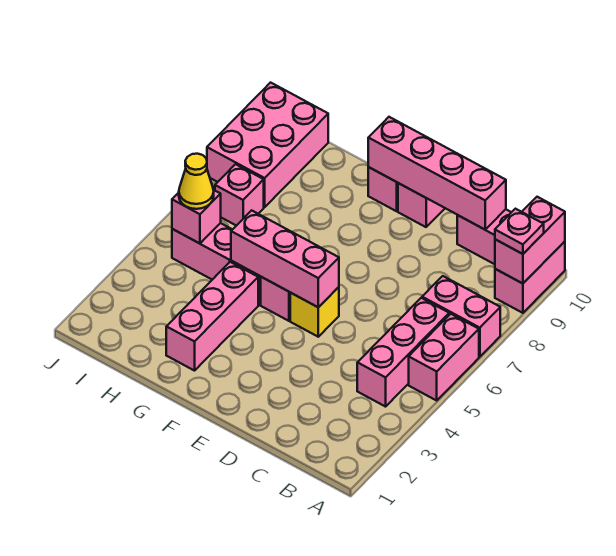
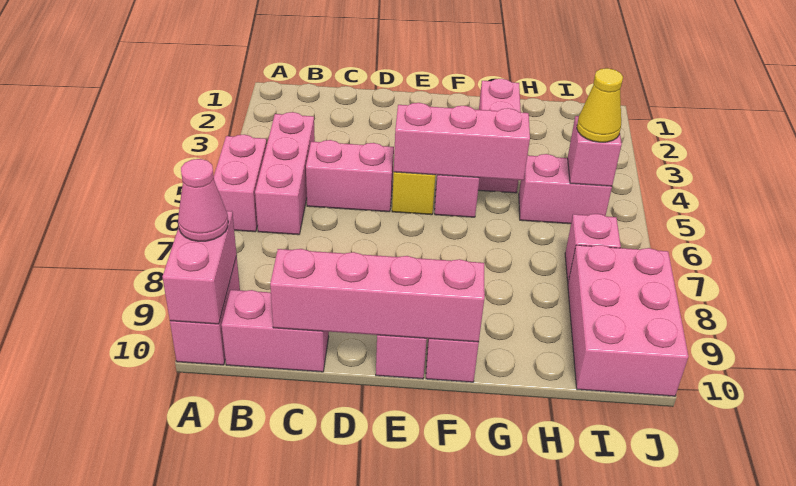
pink 1x2 brick [422,276,500,357] -> pink 1x2 brick moved to [306,140,394,212]
pink 1x1 plate [495,209,544,254] -> pink 1x1 cone [178,159,228,241]

